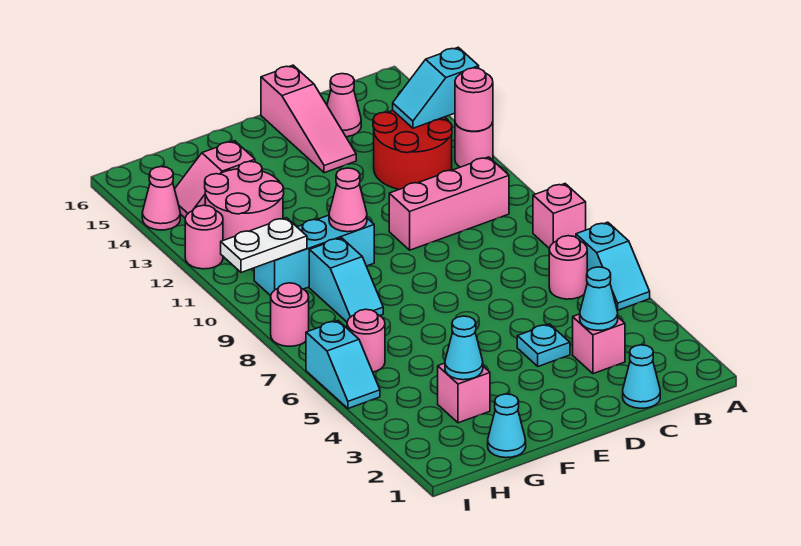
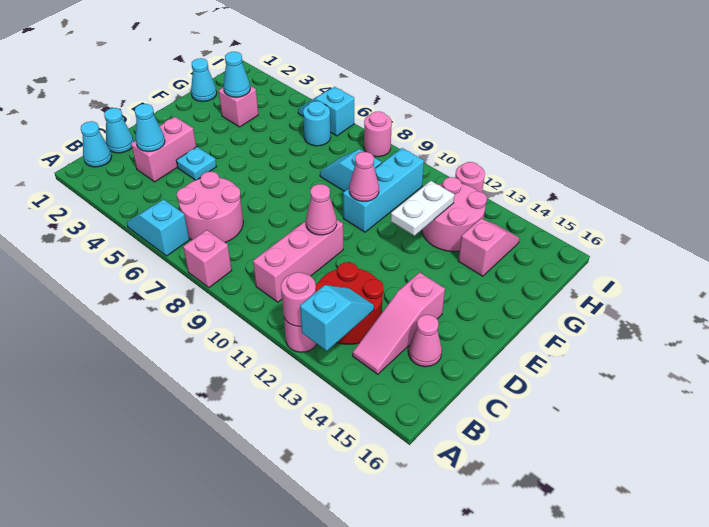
none -> cyan 1x1 cone [81,121,112,167]
pink 1x1 round brick [549,236,587,299] -> pink 2x2 round brick [177,172,243,243]
pink 1x1 brick [573,314,625,374] -> pink 1x2 brick [131,117,196,182]
pink 1x3 slope [261,65,356,173] -> pink 1x3 slope turned to [353,272,445,374]
pink 1x1 round brick [347,309,385,372] -> cyan 1x1 round brick [303,101,331,146]
white 1x2 plate [221,218,307,272] -> white 1x2 plate moved to [391,181,455,236]
pink 1x1 cone [142,167,180,230] -> pink 1x1 cone moved to [306,184,337,235]

